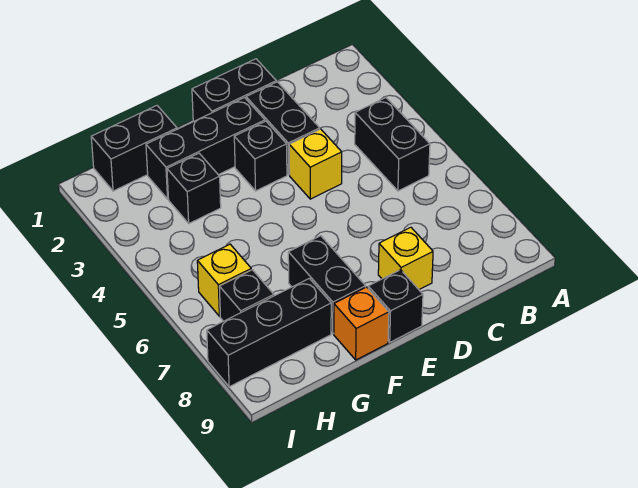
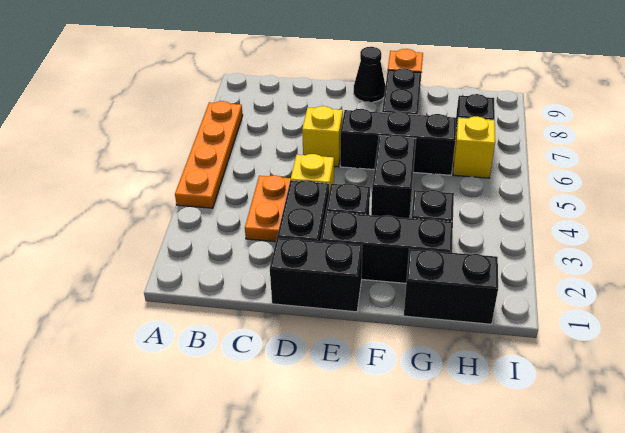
none -> orange 1x4 plate [175,101,243,208]
black 1x2 brick [355,98,430,191] -> black 1x2 brick moved to [371,135,416,218]
none -> orange 1x2 plate [245,175,291,242]
yellow 1x1 brick [378,227,433,289] -> yellow 1x1 brick moved to [302,106,343,167]
black 1x1 brick [368,270,423,342] -> black 1x1 cone [354,47,386,102]
black 1x3 brick [207,278,331,387] -> black 1x3 brick moved to [340,109,456,175]

